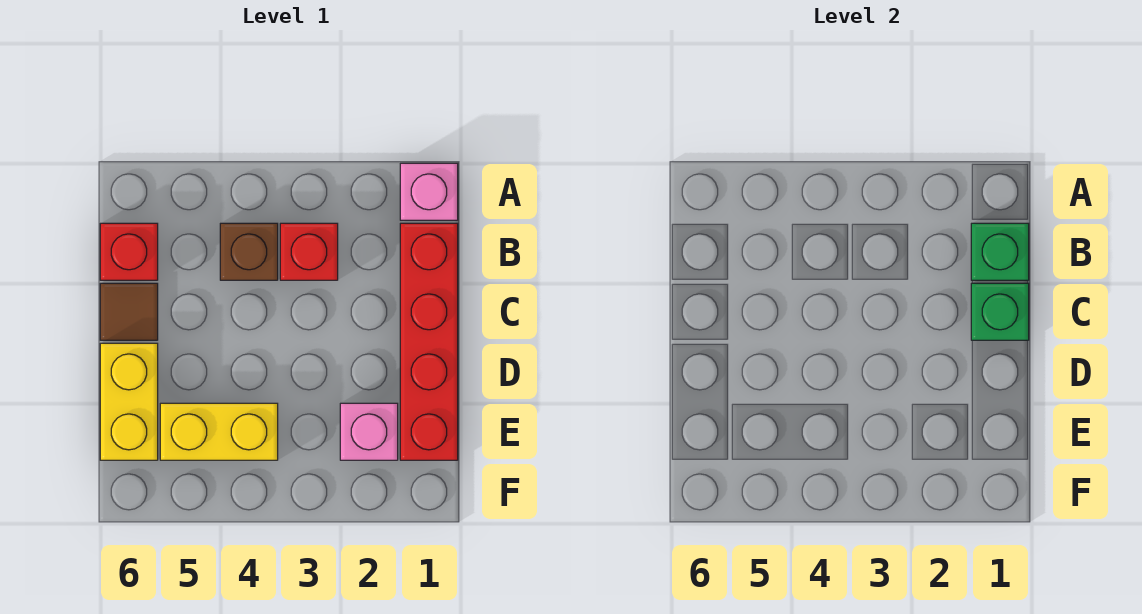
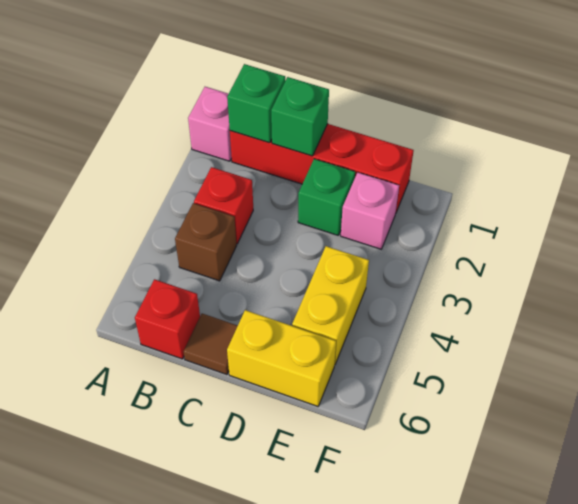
none -> green 1x1 brick [298,159,355,235]

